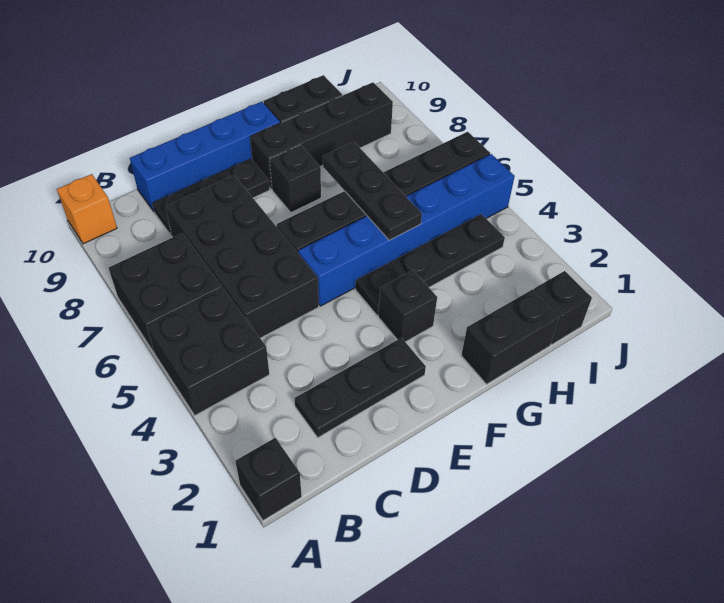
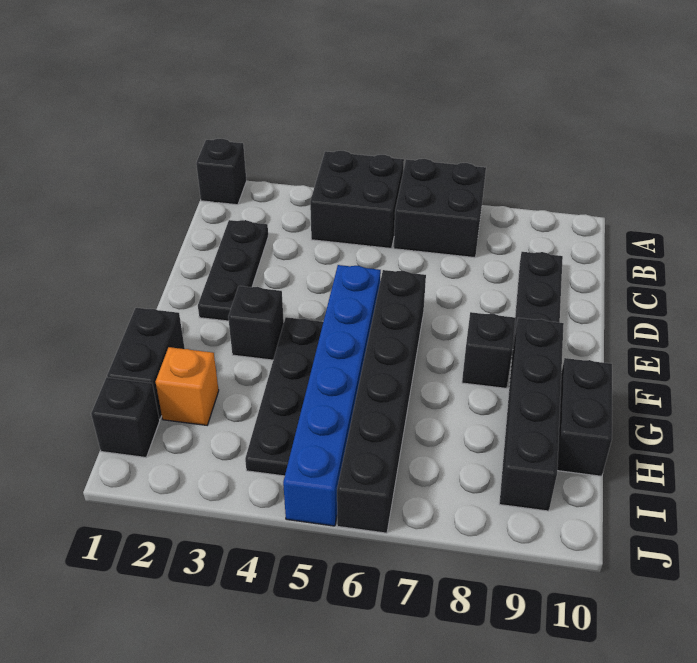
orange 1x1 brick [57,174,117,244] -> orange 1x1 brick moved to [156,347,219,425]
black 2x4 brick [165,175,319,338] -> none
blue 1x4 brick [130,102,280,211] -> none
black 1x3 plate [323,142,422,240] -> none

